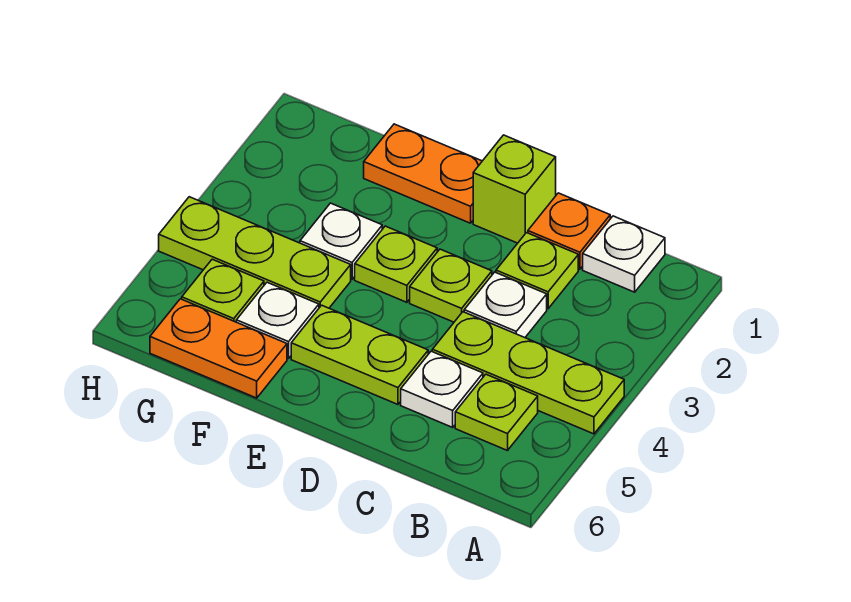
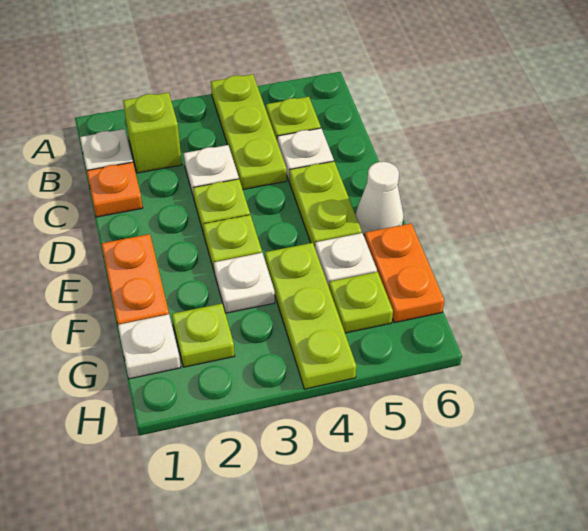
lime 1x1 plate [496,233,578,309] -> lime 1x1 plate moved to [172,303,235,367]
lime 1x1 brick [473,135,556,243] -> lime 1x1 brick moved to [123,92,182,173]
none -> white 1x1 cone [356,162,404,235]
none -> white 1x1 plate [118,314,181,379]

